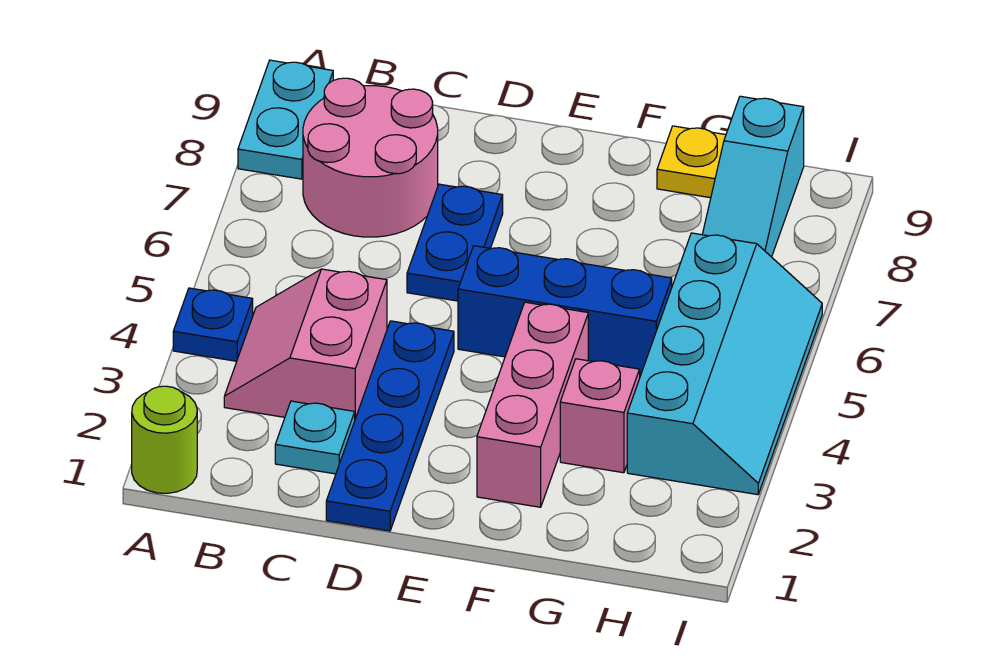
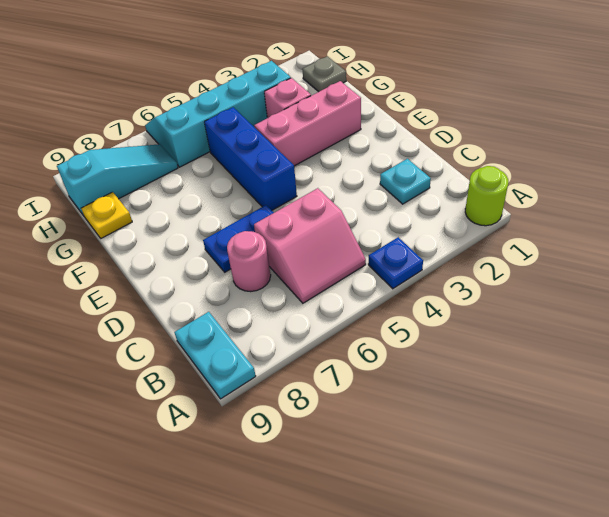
cyan 1x2 plate [238,60,333,179] -> cyan 1x2 plate turned to [174,312,256,399]
pink 2x2 slope [224,269,387,418] -> pink 2x2 slope moved to [254,188,366,303]
pink 2x2 round brick [303,78,438,237] -> pink 1x1 round brick [227,231,271,292]
blue 1x4 plate [326,321,454,531] -> none
none -> grey 1x1 plate [303,56,346,92]

